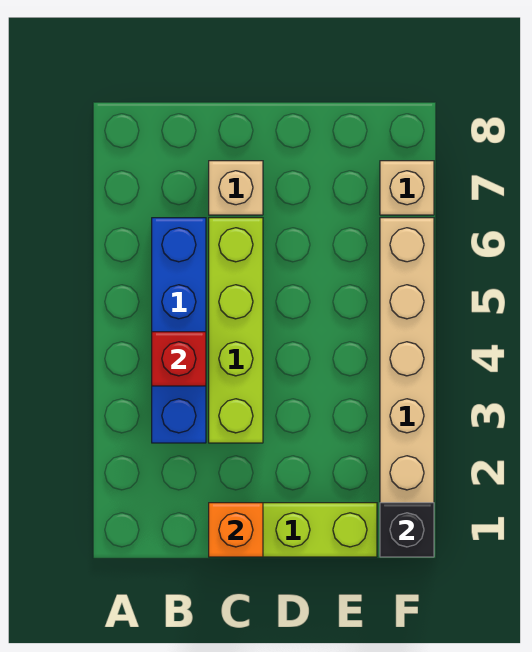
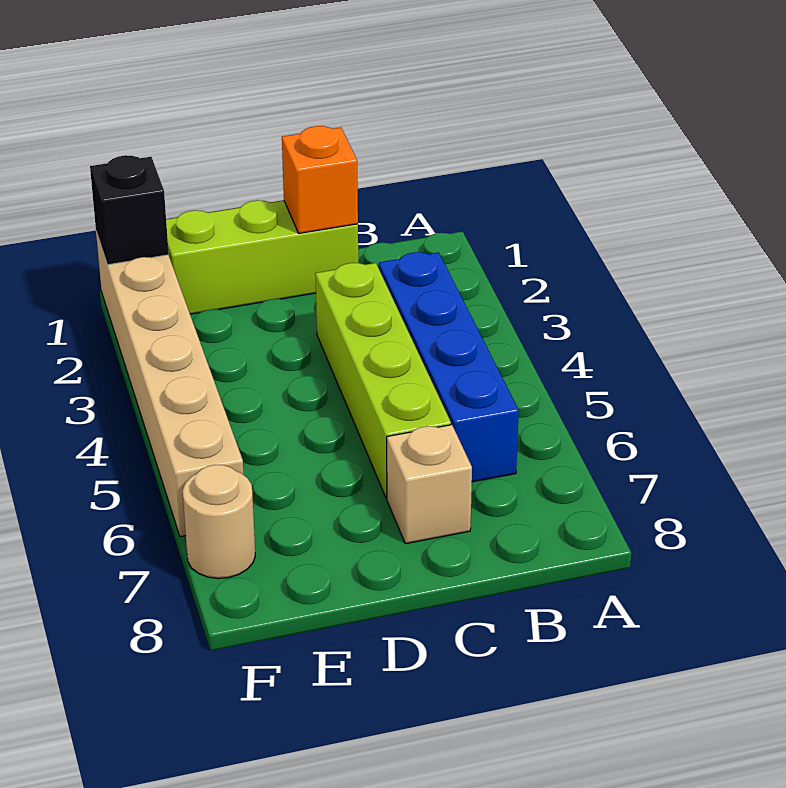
red 1x1 brick [152,332,206,386] -> none
tan 1x1 brick [380,161,434,215] -> tan 1x1 round brick [183,465,255,579]

